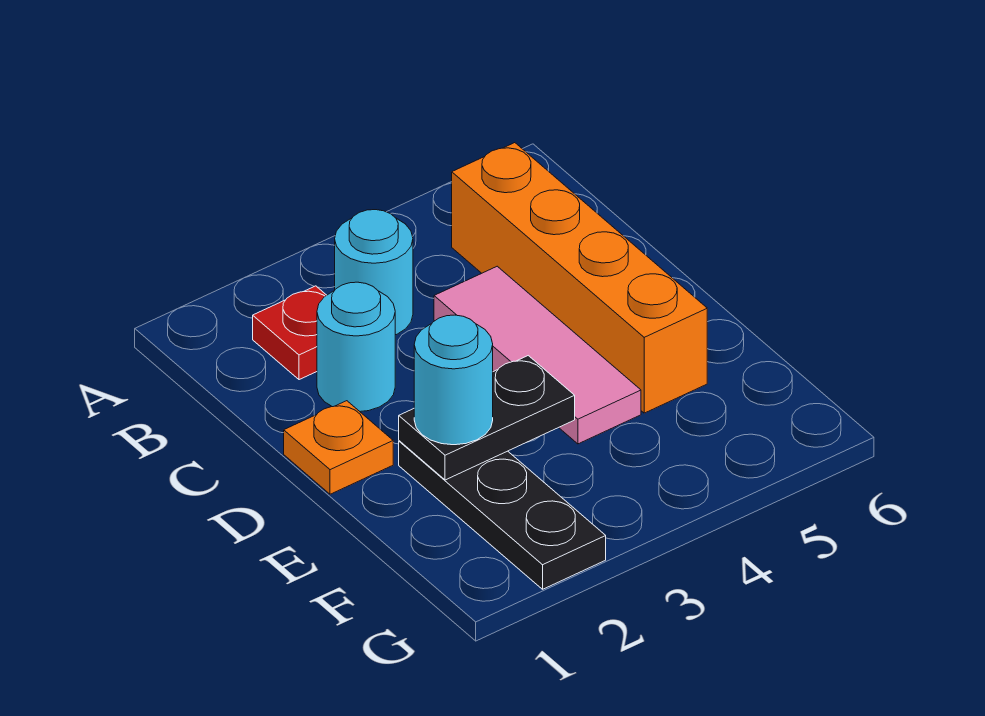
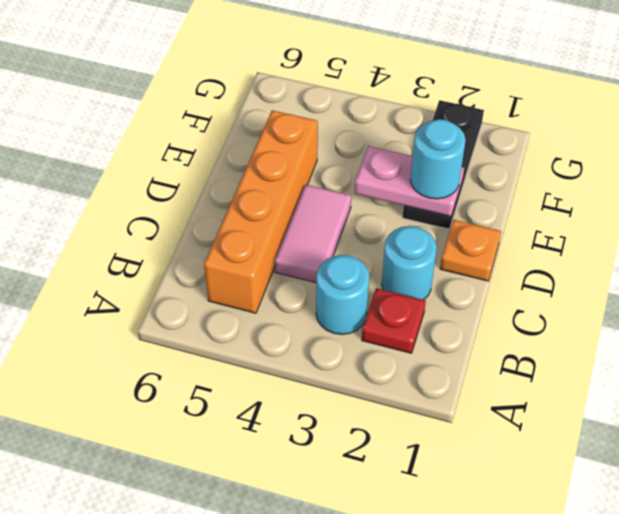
pink 1x3 tile [434,266,641,444] -> pink 1x2 tile [275,185,351,283]
black 1x2 plate [399,356,575,480] -> pink 1x2 plate [355,146,464,217]

